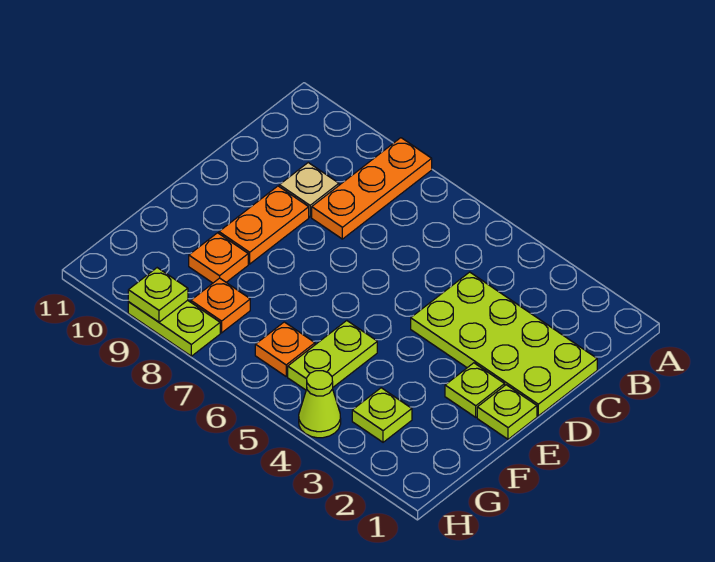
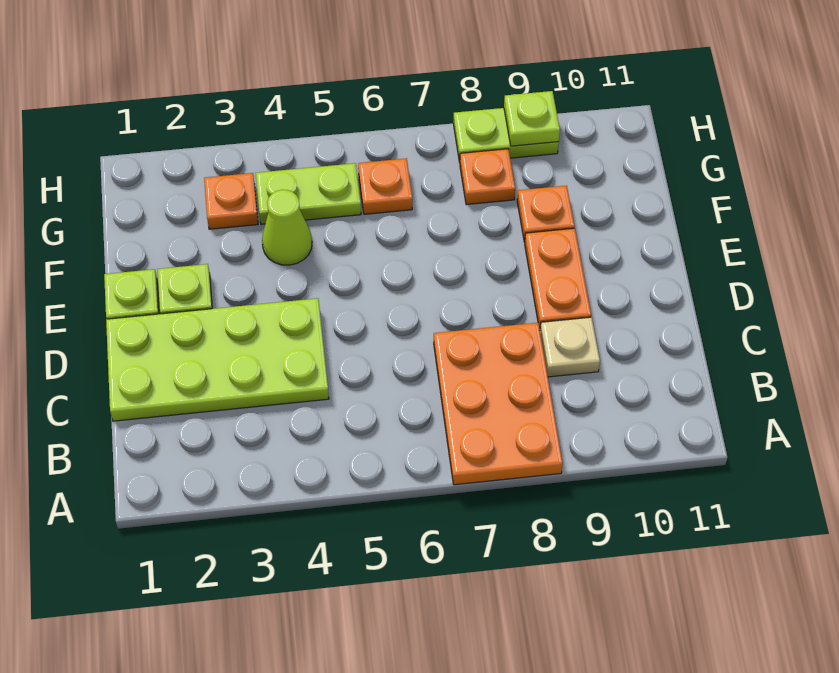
orange 1x3 plate [312,138,432,239] -> orange 2x3 plate [434,323,563,485]
lime 1x2 plate [288,321,377,390] -> lime 1x2 plate turned to [256,163,361,224]
lime 1x1 plate [352,388,412,442] -> orange 1x1 plate [204,173,258,229]
lime 1x1 cone [299,371,341,438] -> lime 1x1 cone moved to [262,190,312,265]

